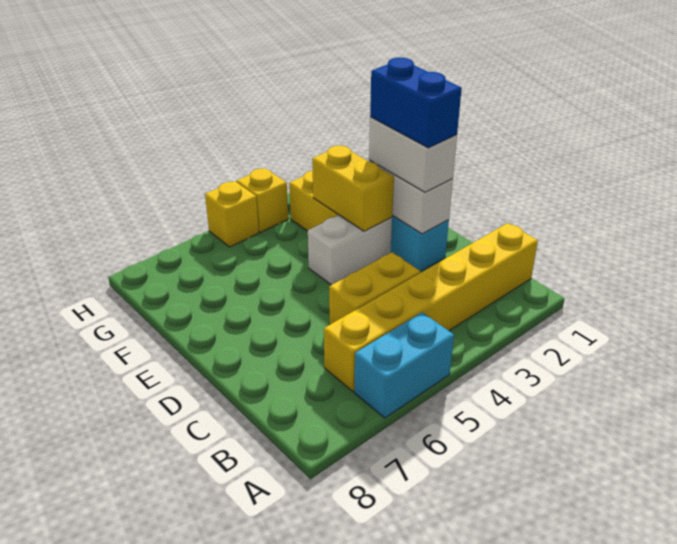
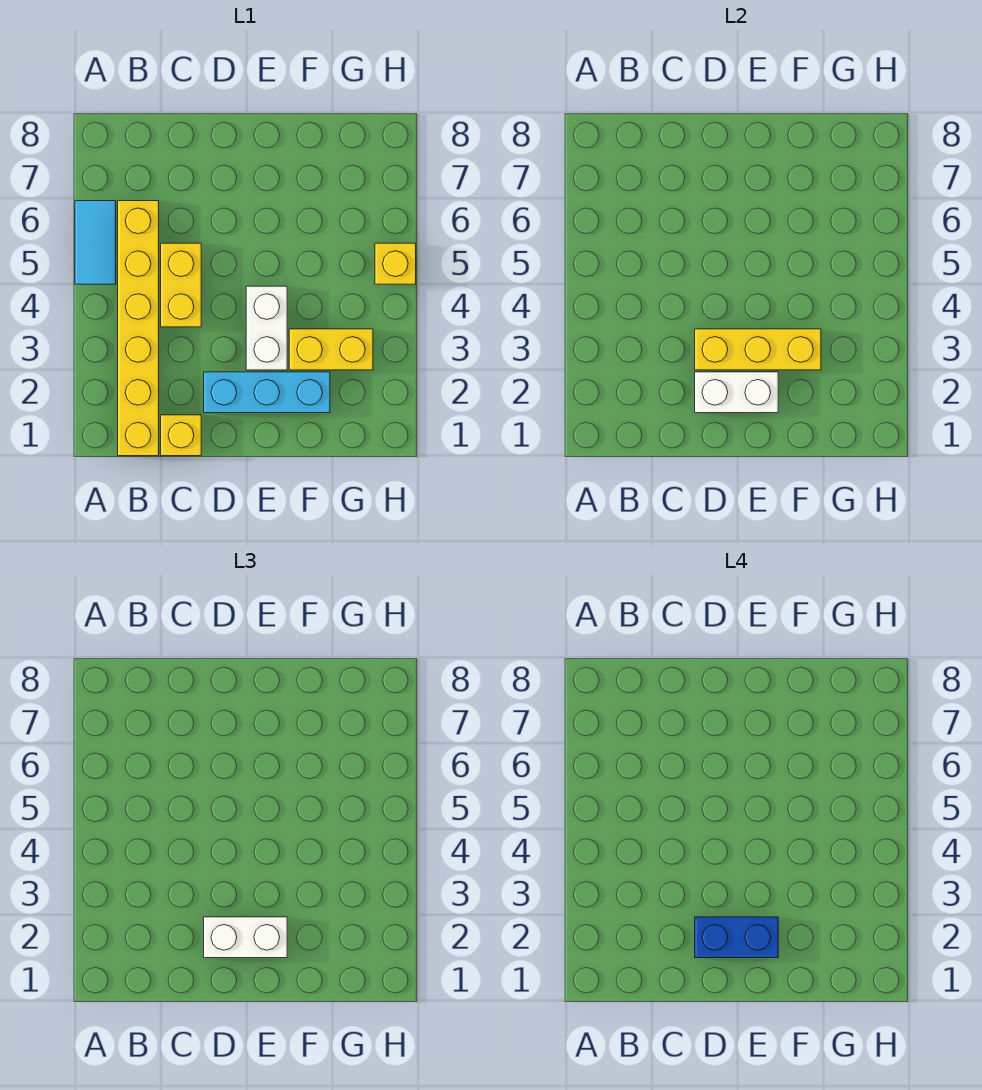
cyan 1x2 brick [354,312,454,418] -> cyan 1x2 tile [75,201,116,284]
yellow 1x2 brick [312,146,394,231] -> yellow 1x3 brick [695,329,821,370]
yellow 1x1 brick [236,168,288,232] -> yellow 1x1 brick moved to [161,415,201,456]

